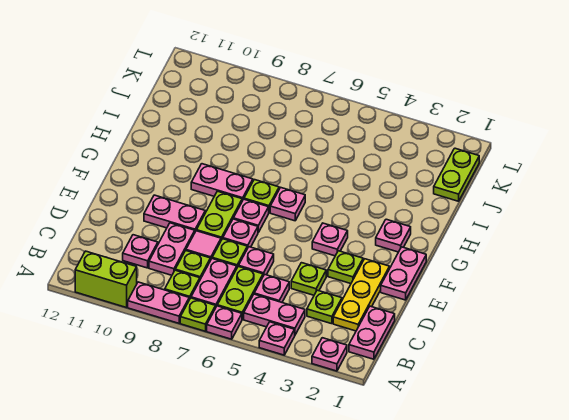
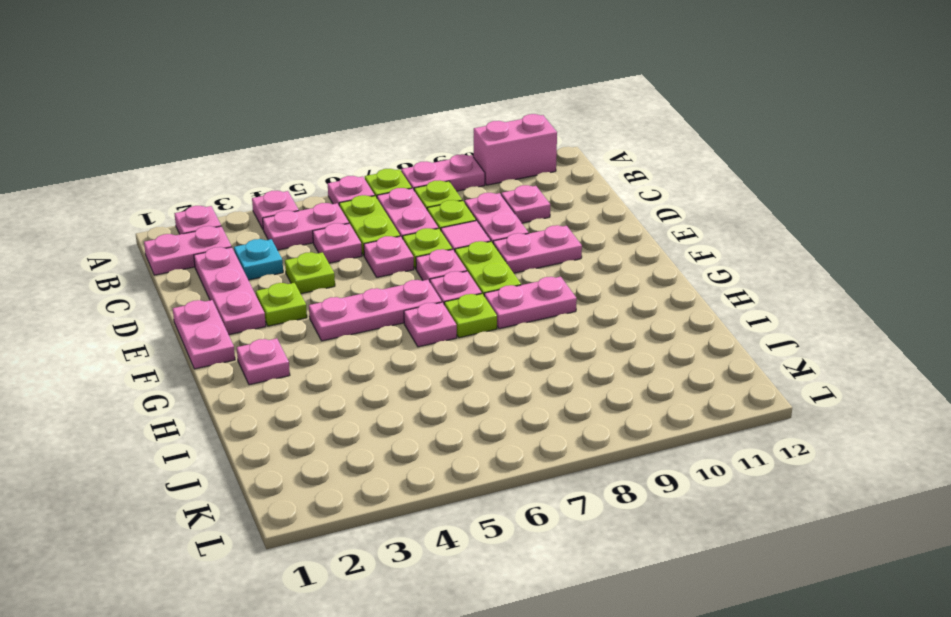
lime 1x2 brick [75,251,137,307] -> pink 1x2 brick [474,114,557,185]
pink 1x2 plate [349,306,395,359] -> pink 1x2 plate turned to [144,226,232,275]
yellow 1x3 plate [333,259,390,331] -> pink 1x3 plate [194,247,266,335]
lime 1x1 plate [307,290,342,324] -> cyan 1x1 plate [234,239,283,280]
pink 1x1 plate [312,223,348,256] -> pink 1x3 plate [309,280,442,341]
lime 1x2 plate [434,148,479,201] -> none

